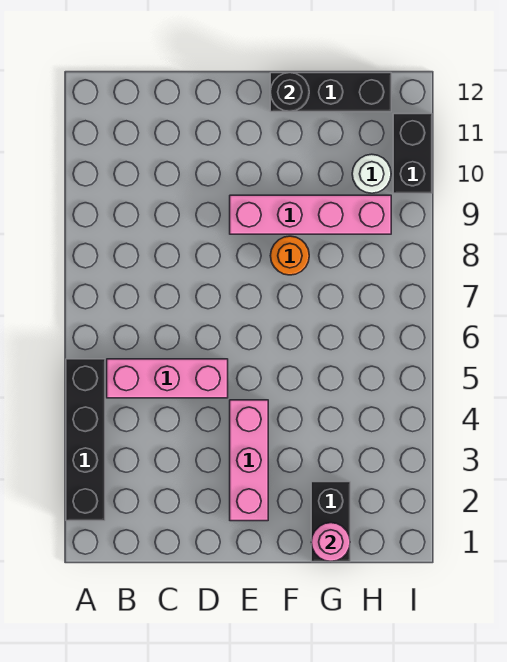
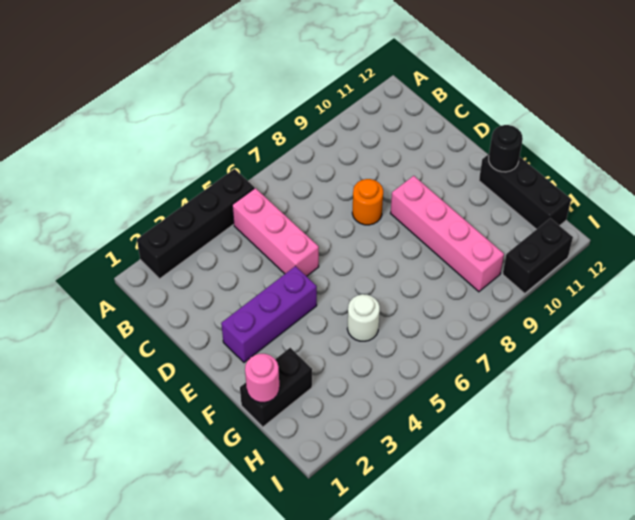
pink 1x3 brick [230,400,268,521] -> purple 1x3 brick [221,266,317,362]
orange 1x1 round brick [270,236,309,275] -> orange 1x1 round brick moved to [352,179,383,225]
white 1x1 round brick [352,154,391,193] -> white 1x1 round brick moved to [347,294,380,341]

